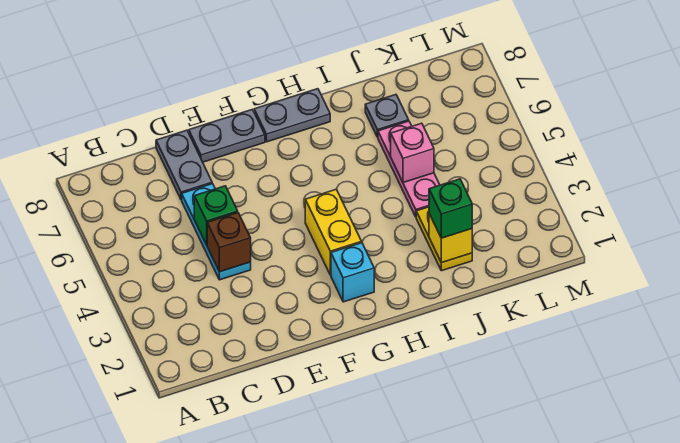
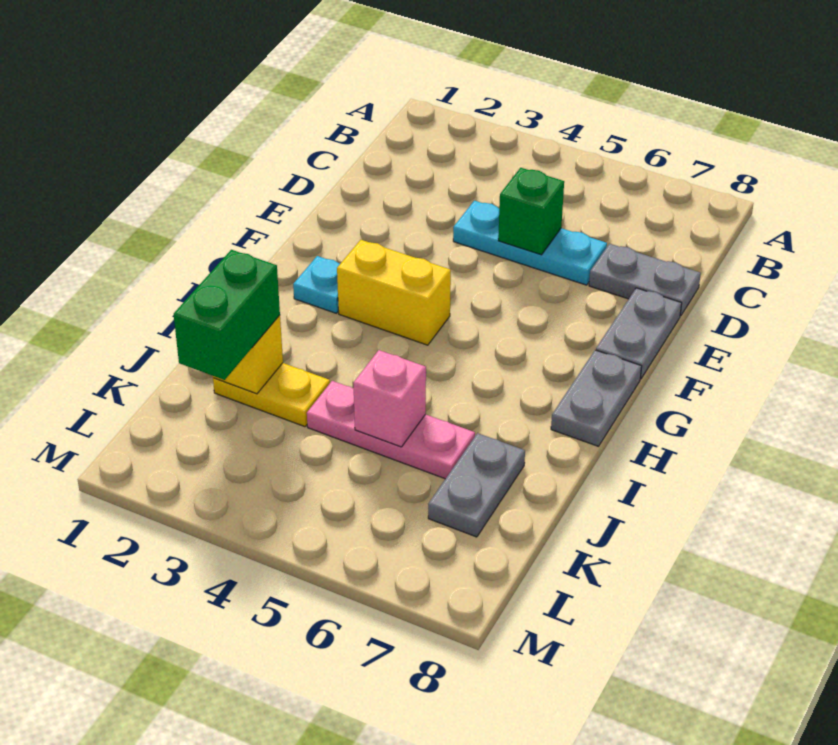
brown 1x1 brick [207,213,251,272] -> none
cyan 1x1 brick [331,243,374,302] -> cyan 1x1 plate [293,256,340,313]
green 1x1 brick [429,179,472,238] -> green 1x2 brick [174,250,280,380]
grey 1x1 plate [365,95,409,137] -> grey 1x2 plate [428,433,525,537]

